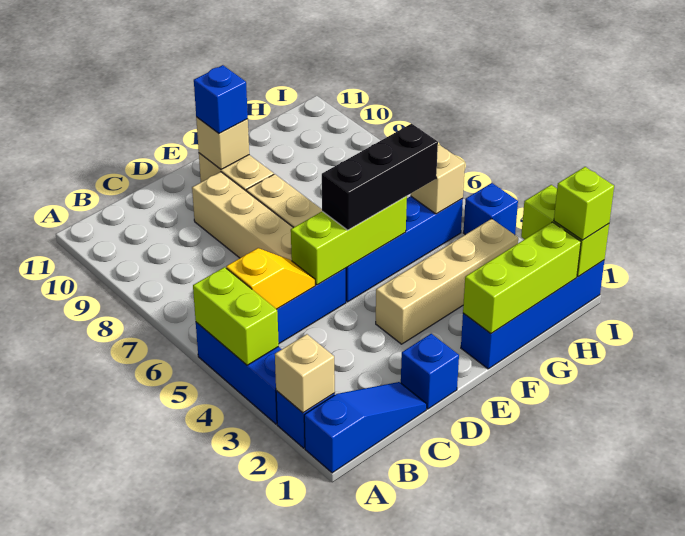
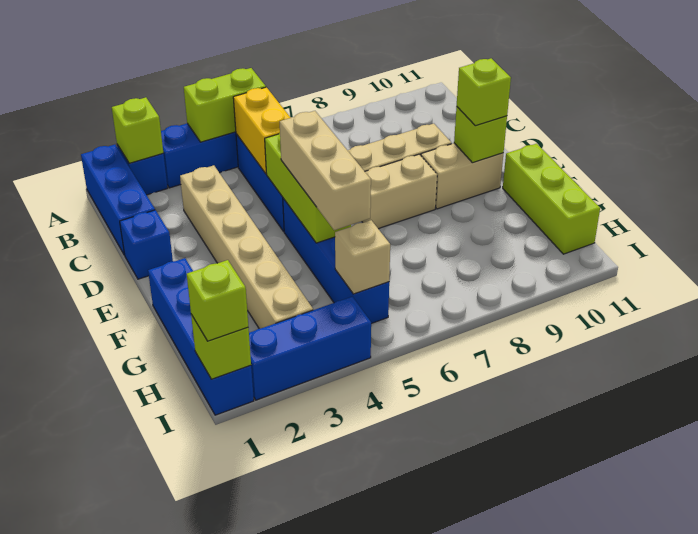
blue 1x3 slope [304,382,427,473] -> blue 1x3 brick [81,145,155,255]
tan 1x1 brick [275,334,335,413] -> lime 1x1 brick [112,97,163,163]
yellow 1x2 slope [226,248,315,309] -> yellow 1x2 brick [233,87,291,174]
tan 1x4 brick [376,219,518,344] -> tan 1x6 brick [180,165,313,329]
black 1x3 brick [322,124,438,230] -> tan 1x3 brick [280,111,371,230]
tan 1x1 brick [196,117,249,169] -> lime 1x1 brick [454,107,507,163]
blue 1x1 brick [194,65,248,134] -> lime 1x1 brick [457,58,511,126]
lime 1x3 brick [463,222,581,334] -> lime 1x3 brick moved to [503,144,600,254]
lime 1x2 brick [521,185,609,277] -> lime 1x1 brick [191,314,251,379]
blue 1x1 brick [463,183,518,235] -> blue 1x3 brick [249,297,371,400]

